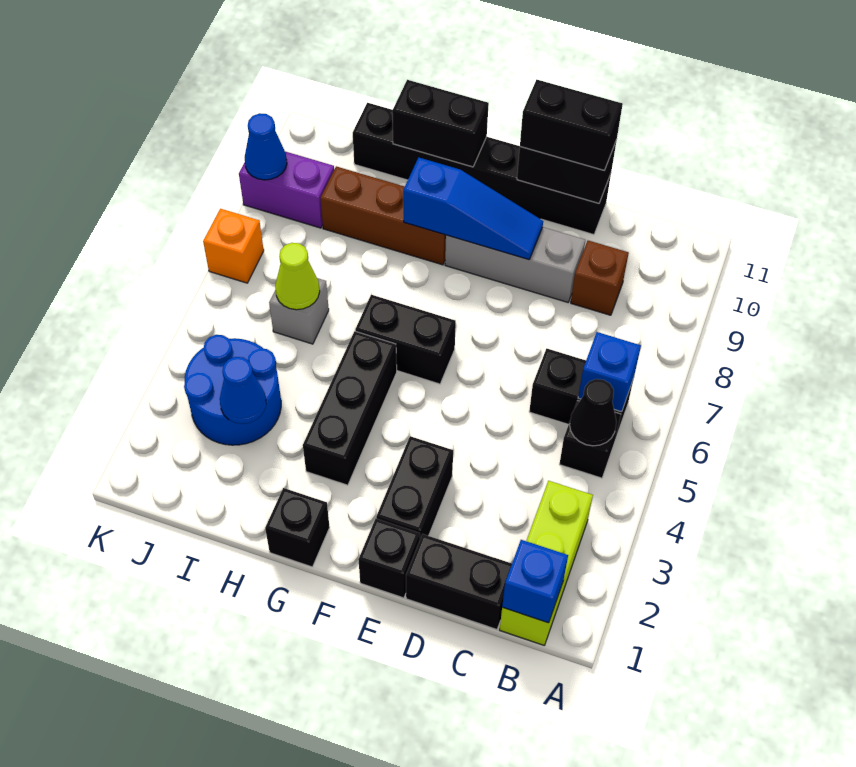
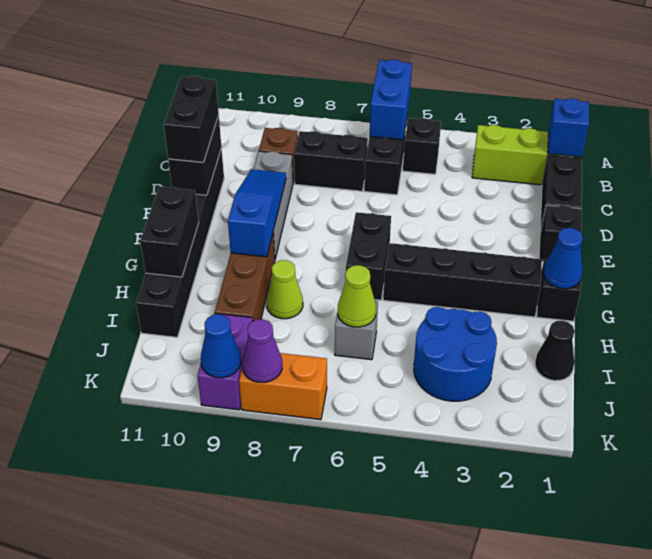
black 1x1 cone [570,379,616,446] -> black 1x1 cone moved to [535,320,575,381]
blue 1x1 brick [578,332,641,412] -> blue 1x2 brick [370,60,412,140]
black 1x2 brick [376,436,453,539] -> black 1x2 brick moved to [294,131,368,191]
black 1x3 brick [303,331,397,485] -> black 1x4 brick [383,243,542,317]
none -> lime 1x1 cone [267,260,303,319]
blue 1x1 cone [220,357,266,424] -> blue 1x1 cone moved to [543,228,583,289]
orange 1x1 brick [203,209,264,283] -> orange 1x2 brick [239,353,327,420]
none -> purple 1x1 cone [242,319,282,382]

